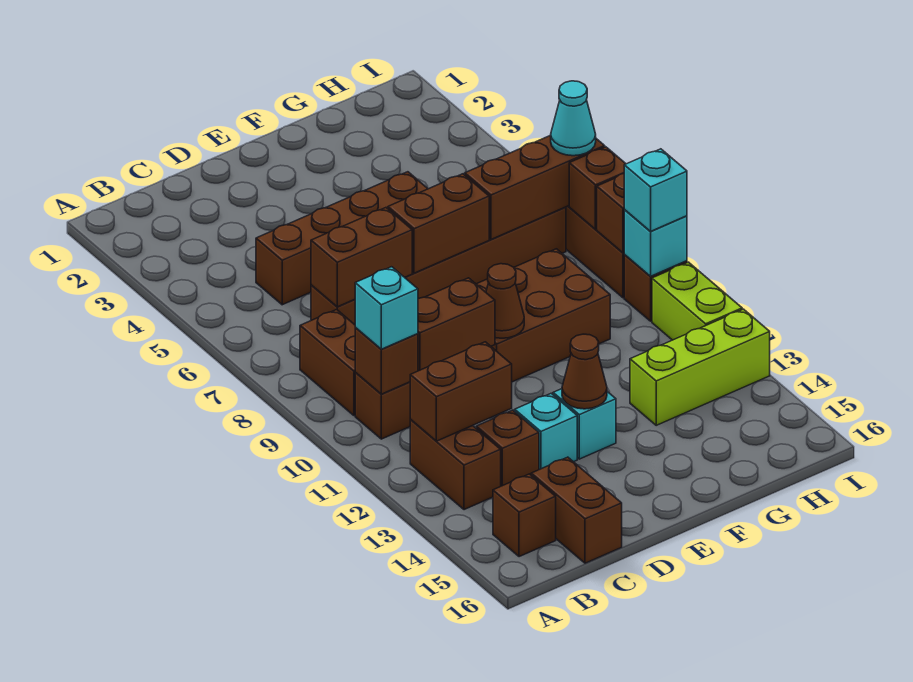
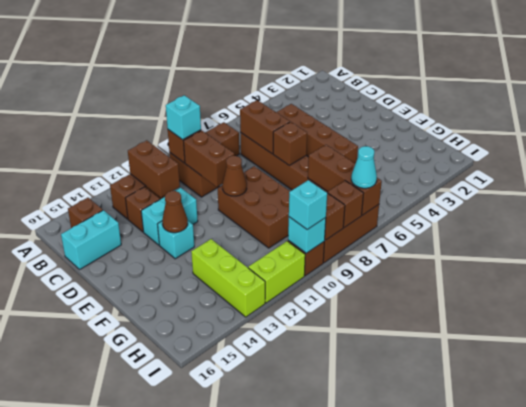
brown 1x2 brick [531,457,622,563] -> cyan 1x2 brick [61,210,121,269]
cyan 1x1 brick [515,393,577,470] -> cyan 1x2 brick [141,188,198,245]
brown 1x2 brick [388,174,489,273] -> brown 1x1 brick [273,122,307,165]

